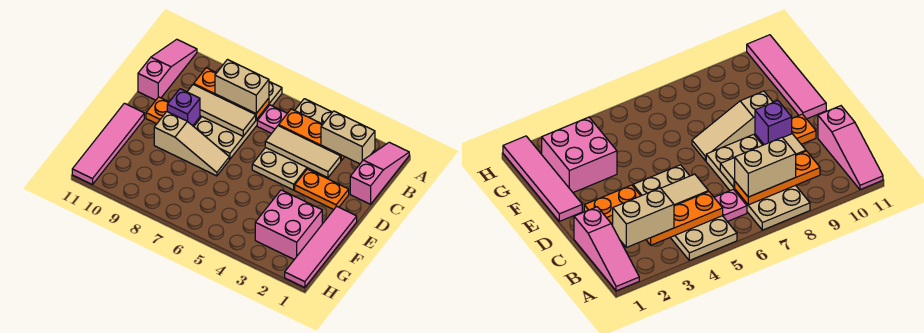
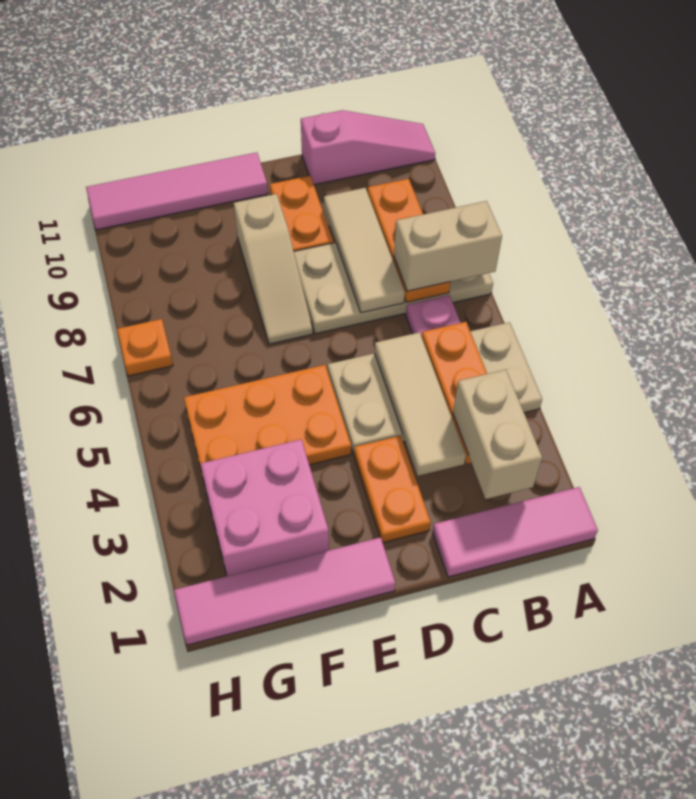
pink 1x3 slope [350,142,409,204] -> pink 1x3 tile [433,487,598,577]
tan 1x2 brick [215,60,269,113] -> tan 1x2 brick turned to [394,201,502,291]
purple 1x1 brick [167,89,200,126] -> none
none -> orange 2x3 plate [184,365,351,480]
none -> orange 1x1 plate [117,319,173,376]

